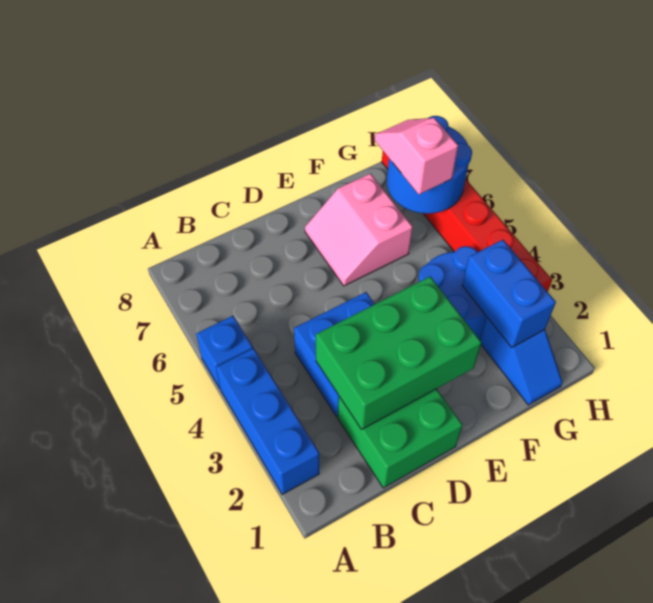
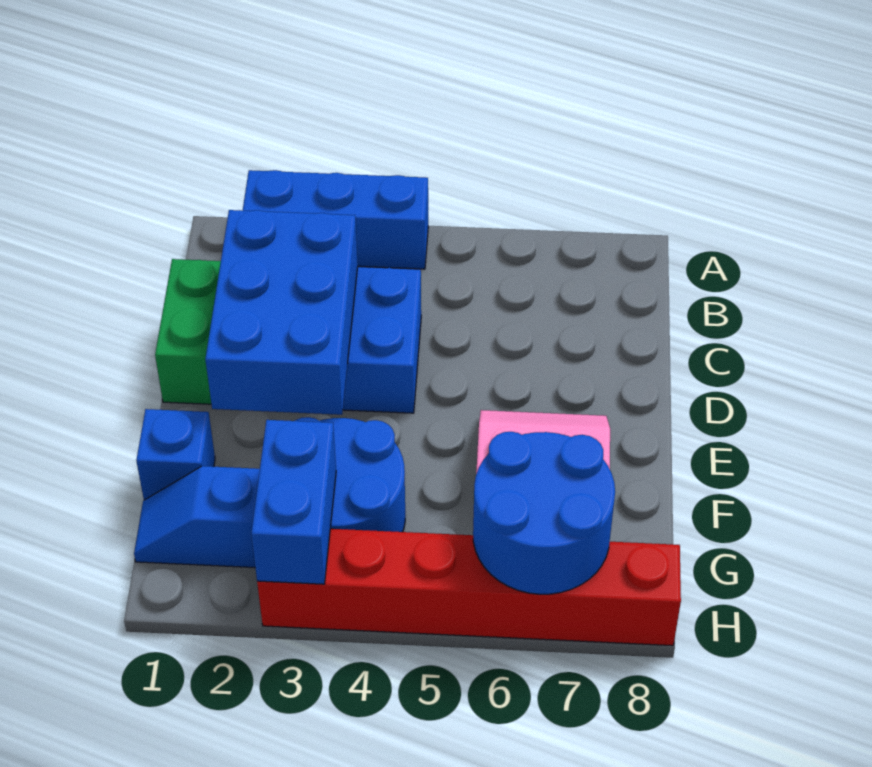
blue 1x1 brick [196,316,253,388] -> blue 1x1 brick moved to [136,409,215,500]
green 2x3 brick [316,276,481,430] -> blue 2x3 brick [205,210,358,415]
blue 1x2 brick [462,240,556,348] -> blue 1x2 brick turned to [251,420,336,584]
pink 1x2 slope [375,118,458,194] -> none

